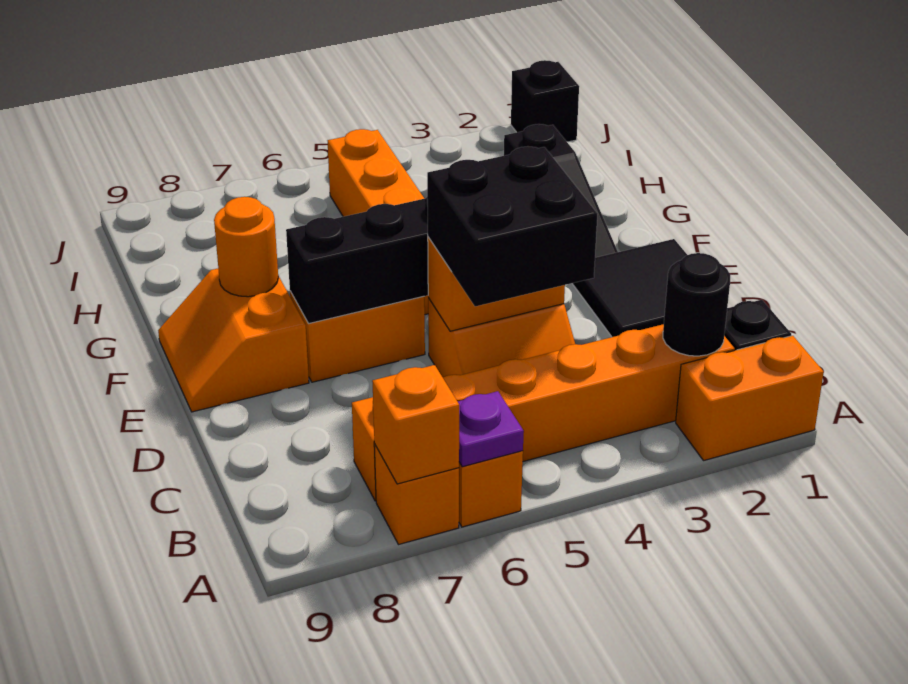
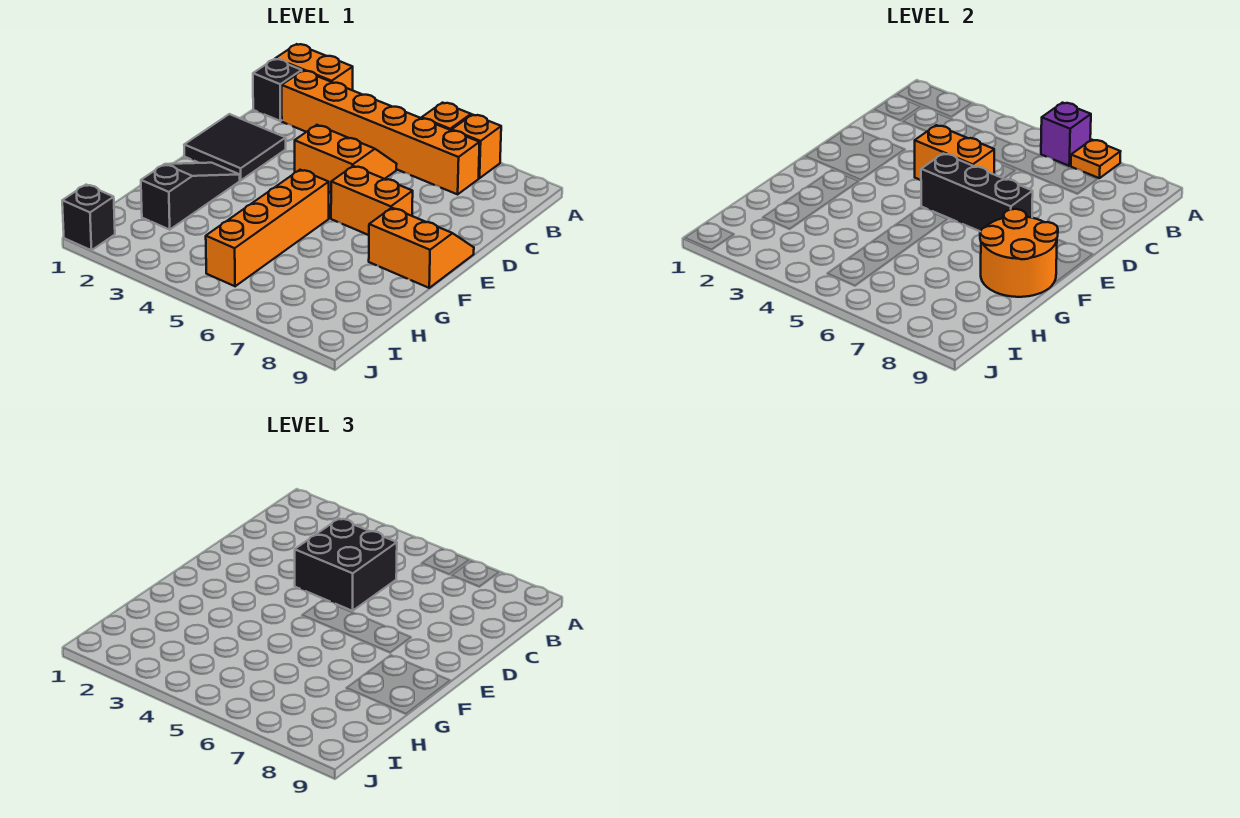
purple 1x1 plate [458,391,524,467] -> purple 1x1 brick [1041,103,1091,166]
orange 1x1 brick [372,365,459,484] -> orange 1x1 plate [1071,140,1121,178]
black 1x1 round brick [663,253,730,356] -> none
orange 2x2 slope [158,269,309,412] -> orange 2x2 slope turned to [369,208,474,288]
orange 1x1 round brick [214,197,278,297] -> orange 2x2 round brick [980,209,1058,297]

